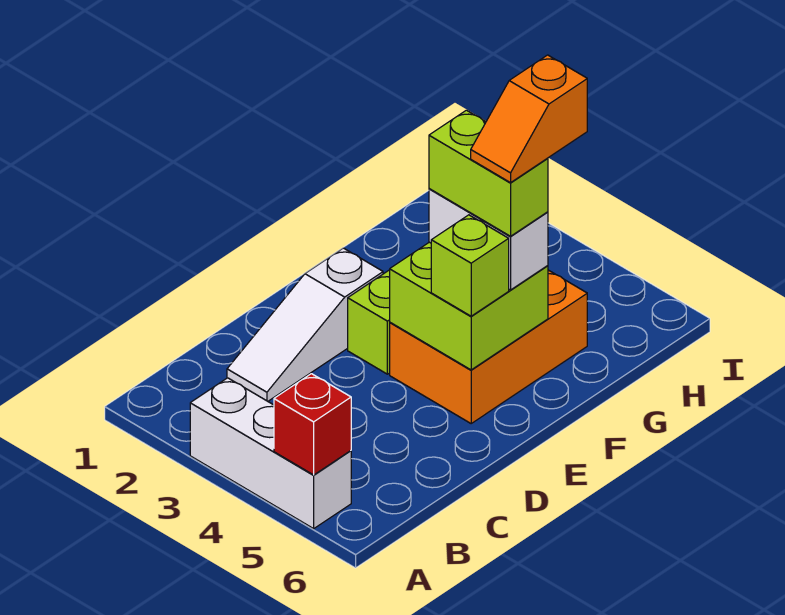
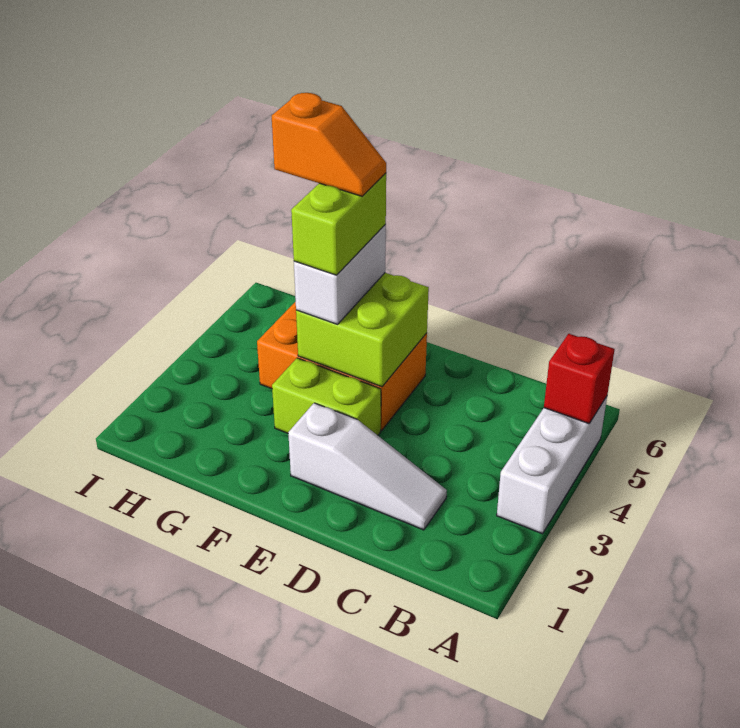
lime 1x1 brick [431,215,509,316] -> none

